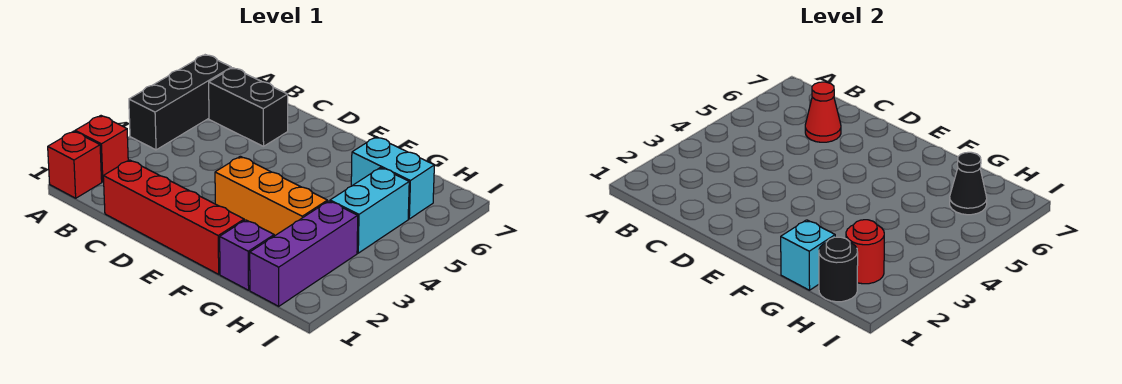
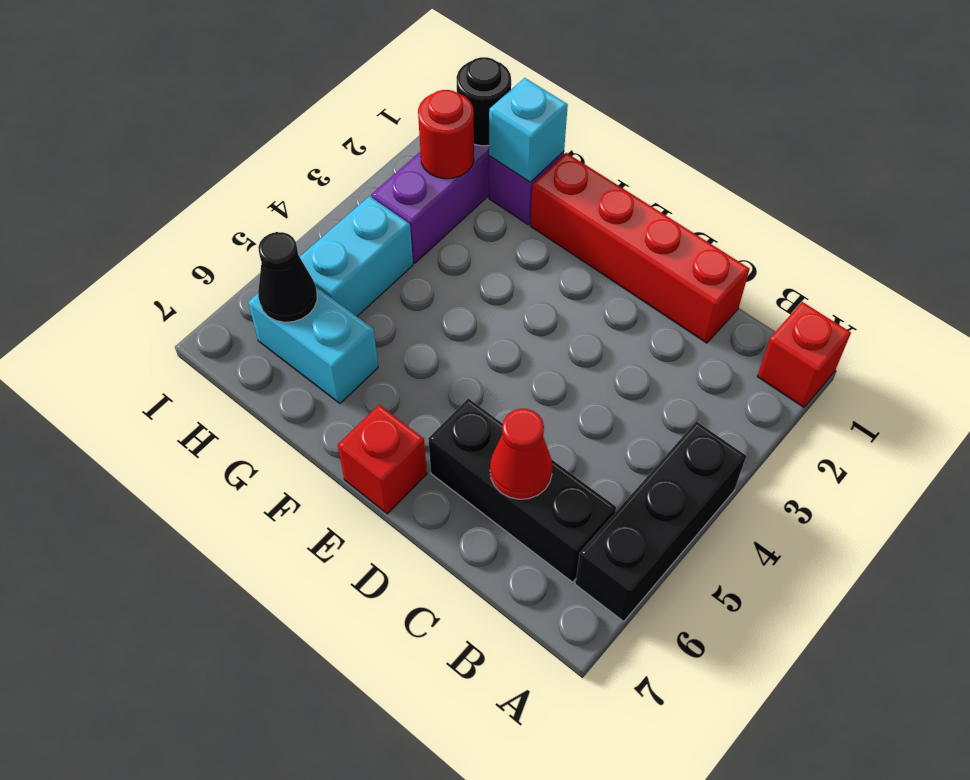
red 1x1 brick [75,116,128,182] -> red 1x1 brick moved to [338,405,427,514]
black 1x2 brick [209,68,288,146] -> black 1x3 brick [428,398,616,582]
orange 1x3 brick [215,156,327,236] -> none

